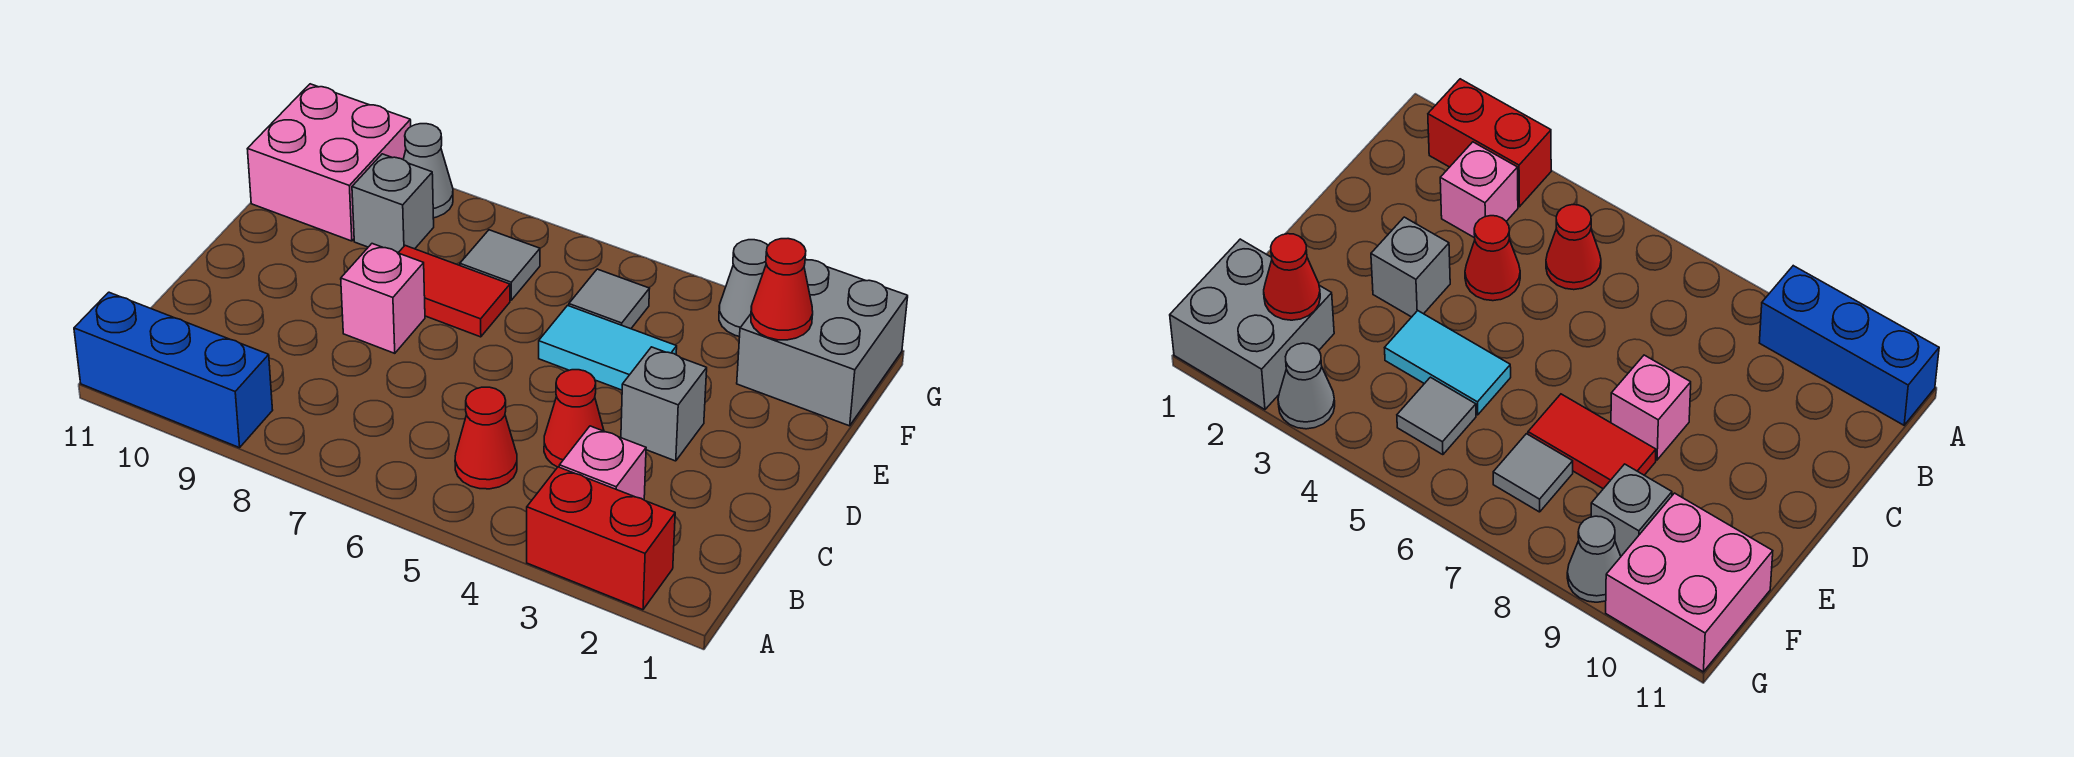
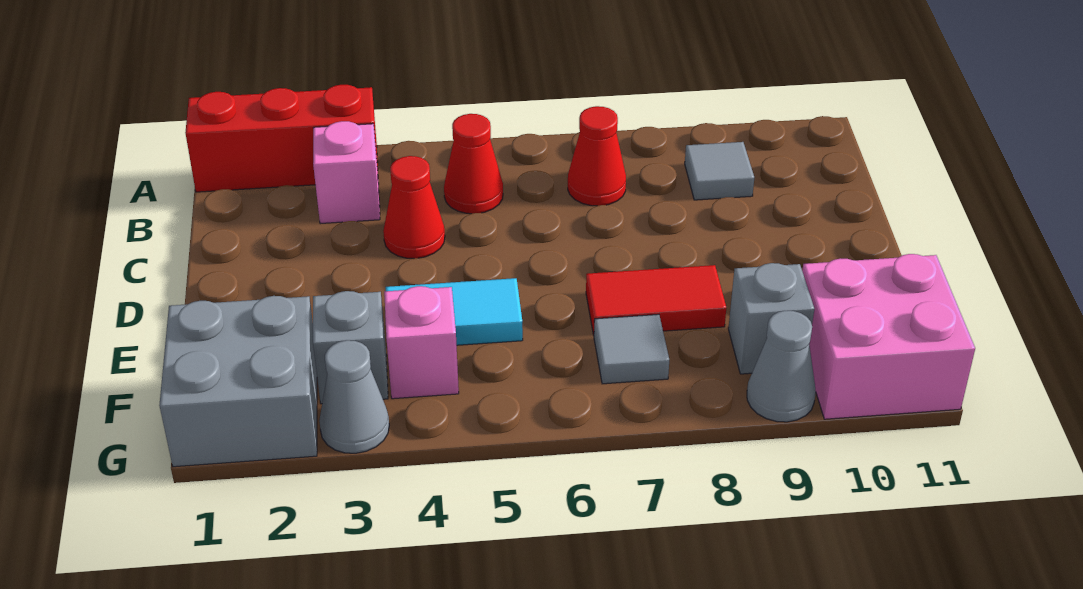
red 1x2 brick [527,467,675,610] -> red 1x3 brick [185,85,378,192]
blue 1x3 brick [74,292,273,448] -> none
grey 1x1 brick [621,347,707,461] -> grey 1x1 brick moved to [313,291,388,404]
pink 1x1 brick [341,244,425,353] -> pink 1x1 brick moved to [384,286,459,399]
red 1x1 cone [751,239,813,340] -> red 1x1 cone moved to [568,106,626,206]
grey 1x1 tile [569,269,650,329] -> grey 1x1 tile moved to [685,142,754,200]

